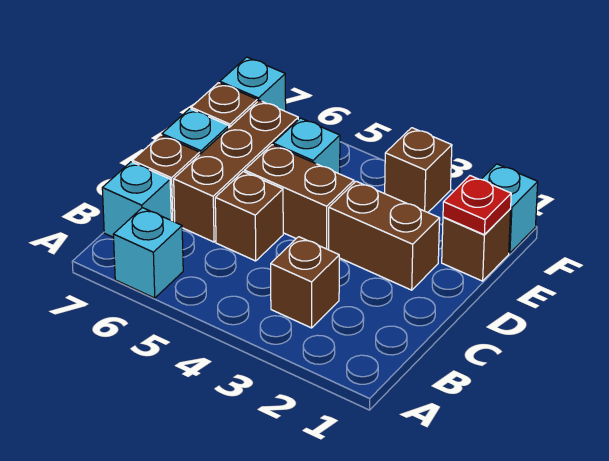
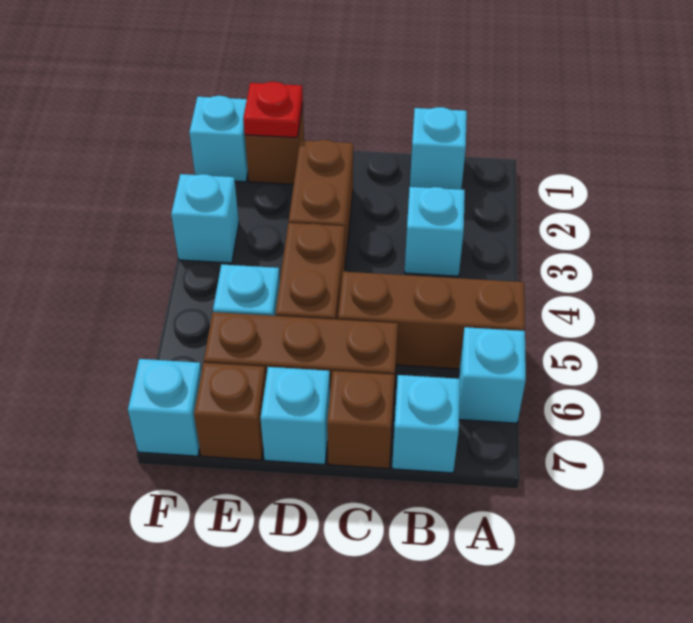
none -> cyan 1x1 brick [410,107,467,190]
brown 1x1 brick [271,237,339,328] -> cyan 1x1 brick [404,187,465,276]
brown 1x1 brick [215,172,283,261] -> brown 1x3 brick [338,272,525,369]
brown 1x1 brick [385,128,452,212] -> cyan 1x1 brick [171,174,239,263]

